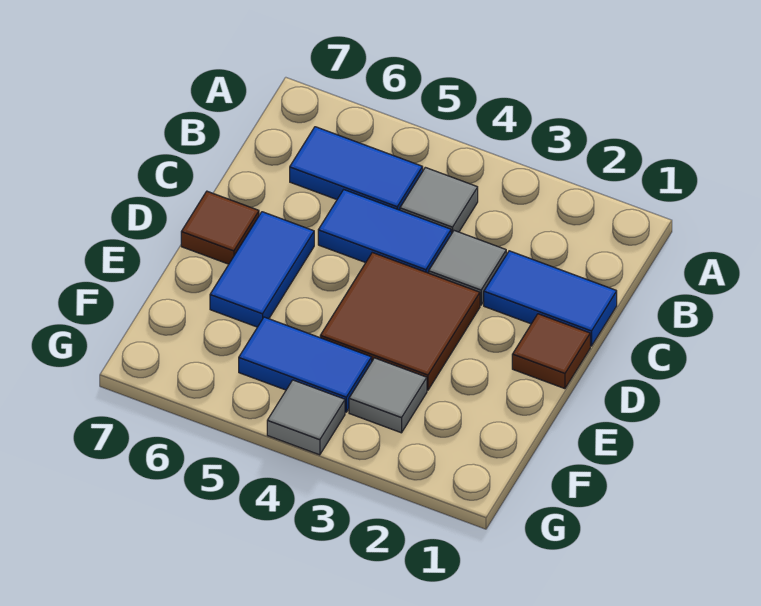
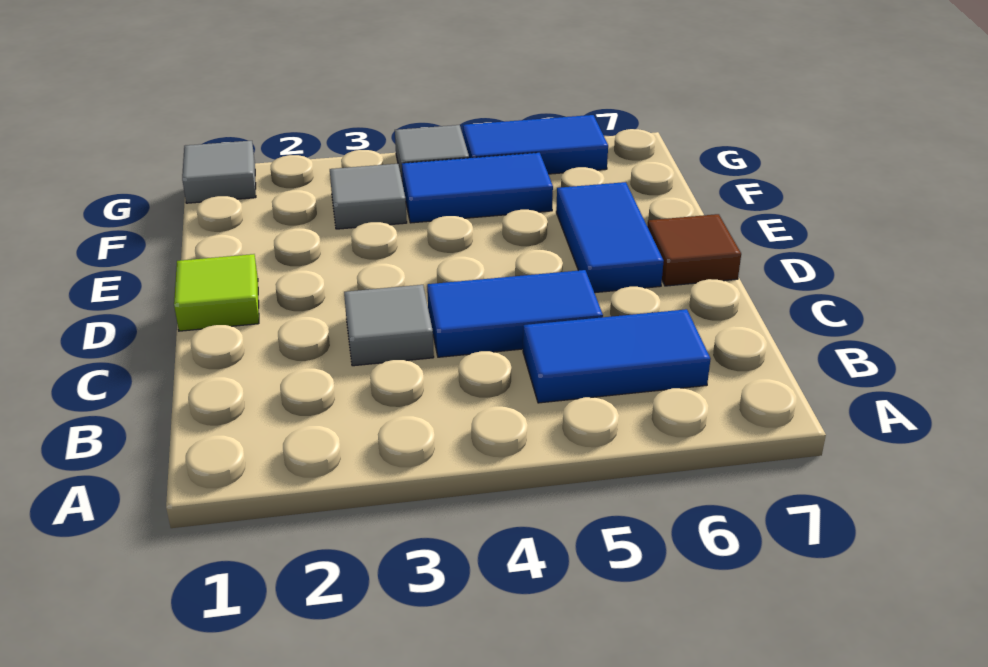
grey 1x1 tile [400,167,478,234] -> grey 1x1 tile moved to [182,141,256,203]
blue 1x2 tile [484,251,617,346] -> blue 1x2 tile moved to [463,115,608,174]
brown 1x1 tile [512,314,590,389] -> lime 1x1 tile [174,254,259,331]
brown 2x2 tile [320,252,480,390] -> none

